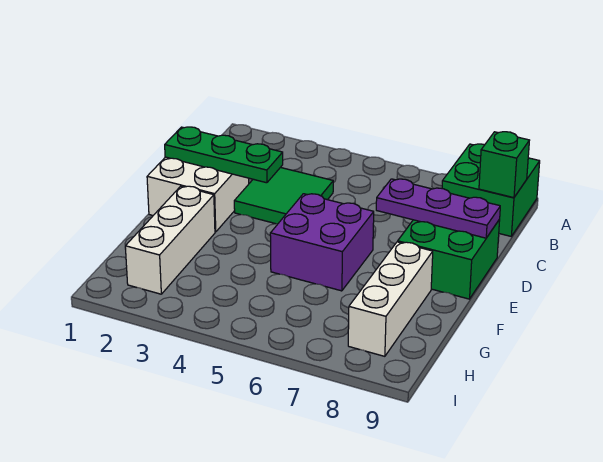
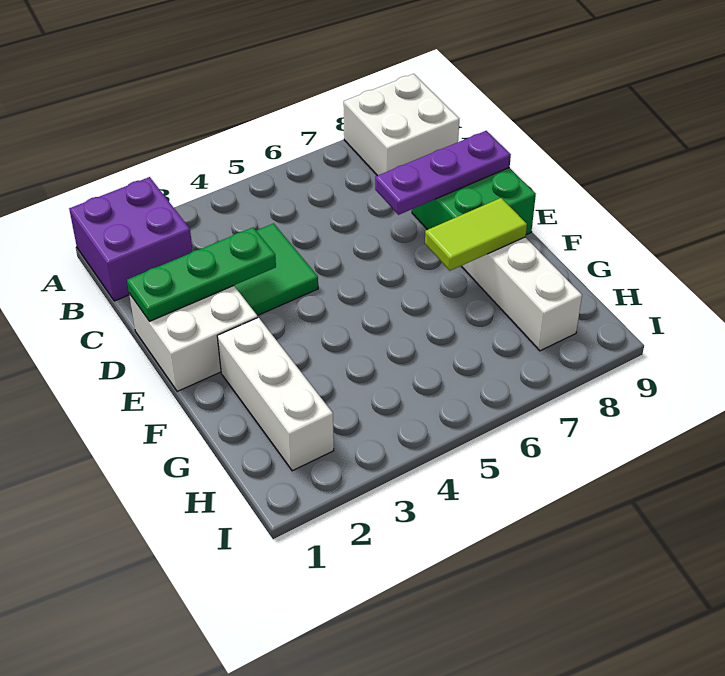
green 2x2 brick [442,144,540,236] -> white 2x2 brick [344,74,459,176]
green 1x1 brick [479,132,529,198] -> none
purple 2x2 brick [270,194,374,291] -> purple 2x2 brick moved to [69,177,193,301]
none -> lime 1x2 tile [425,198,527,271]

